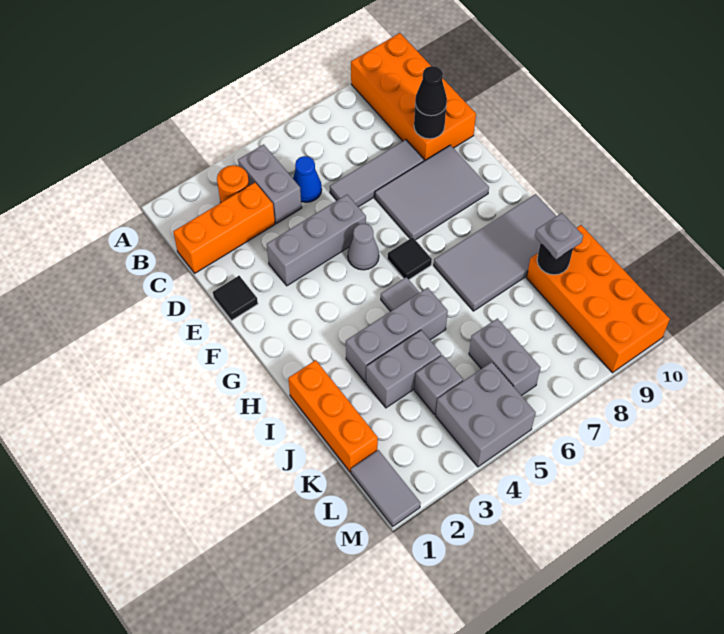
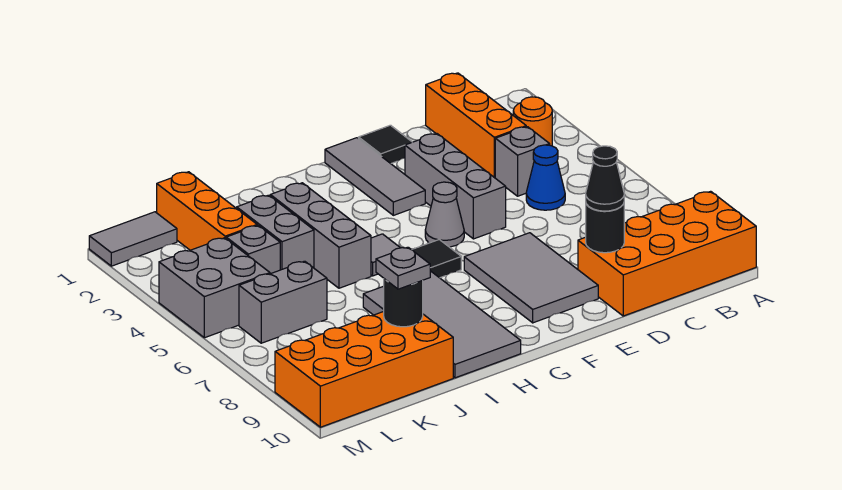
grey 1x2 brick [238,144,302,223] -> grey 1x1 brick [495,127,550,196]
grey 1x3 tile [330,140,424,207] -> grey 1x3 tile moved to [325,138,425,215]
orange 1x3 brick [288,360,378,472] -> orange 1x3 brick turned to [157,172,257,250]

